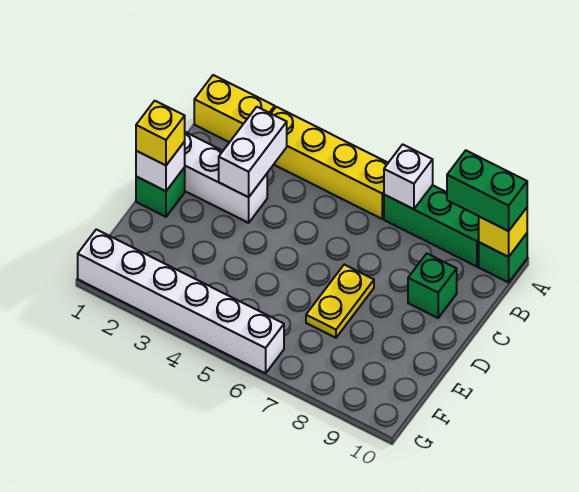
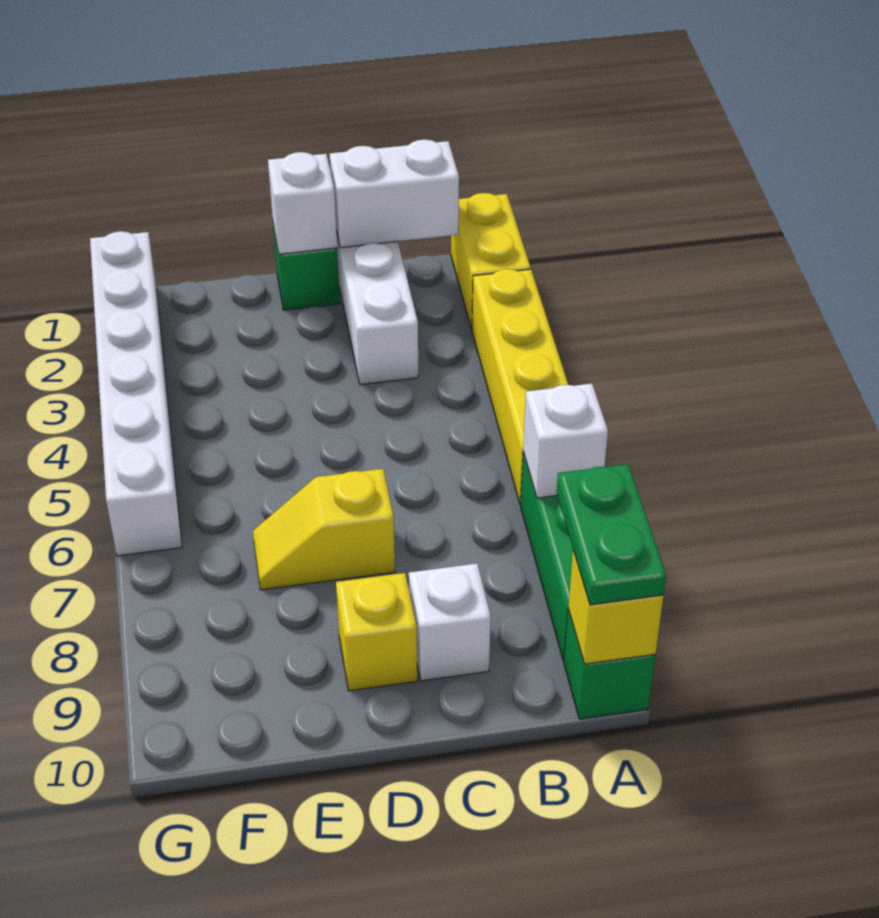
green 1x2 brick [447,150,527,231] -> green 1x2 plate [557,464,666,605]
white 1x2 brick [219,107,287,197] -> white 1x2 brick moved to [330,140,459,248]
green 1x1 brick [408,254,457,318] -> white 1x1 brick [409,564,491,681]
yellow 1x1 brick [136,101,185,165] -> yellow 1x1 brick moved to [336,573,417,691]
yellow 1x2 plate [306,265,374,338] -> yellow 1x2 slope [253,469,395,590]

